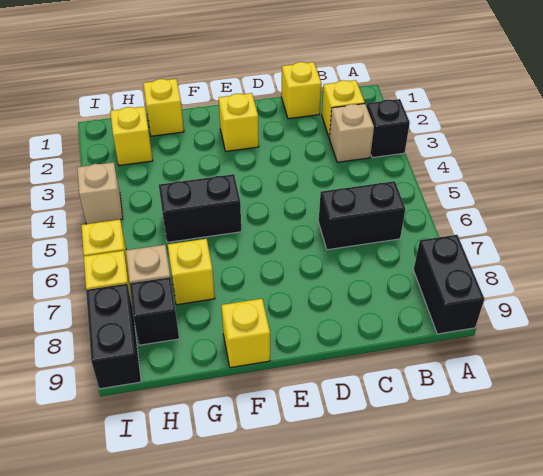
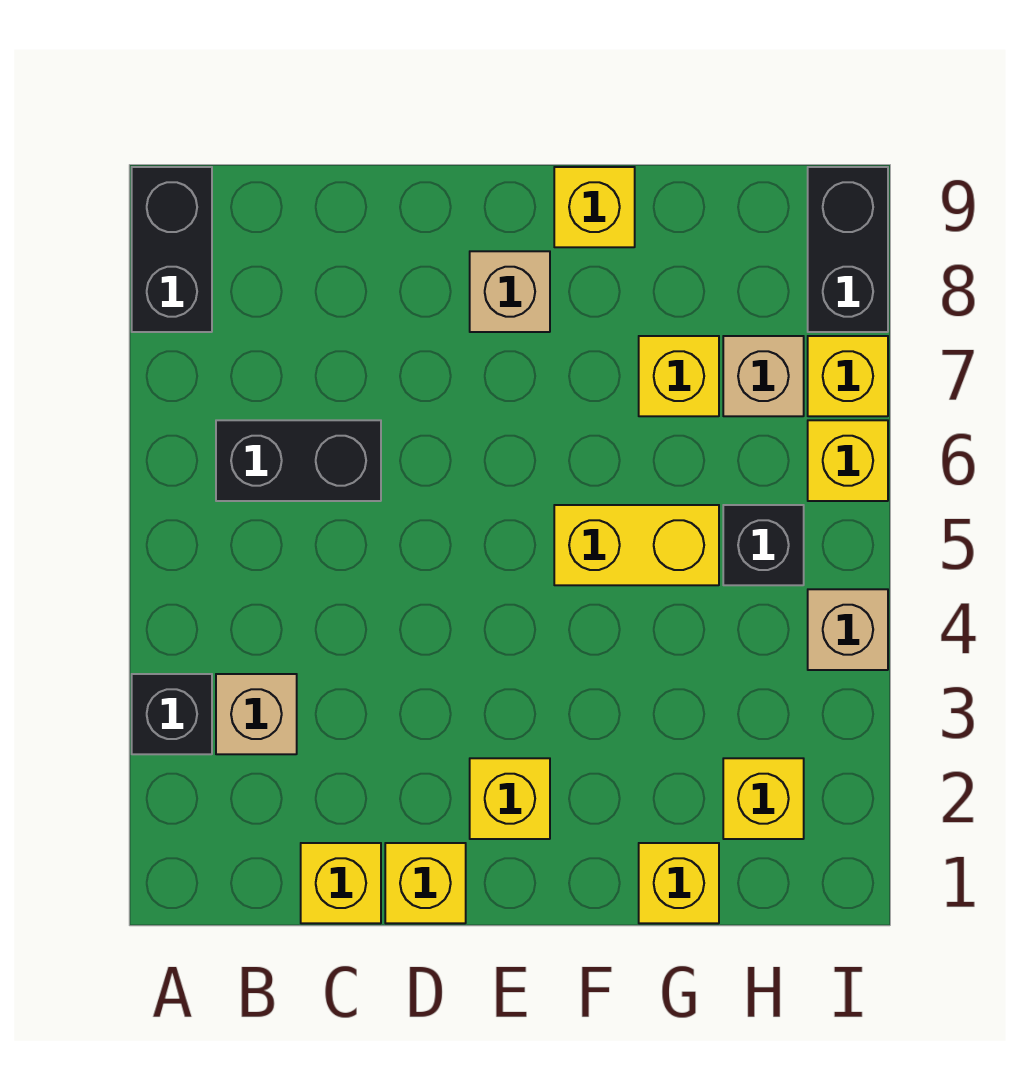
yellow 1x1 brick [322,80,365,138] -> yellow 1x1 brick moved to [385,843,466,923]
none -> tan 1x1 brick [470,251,550,332]
black 1x2 brick [159,174,241,242] -> yellow 1x2 brick [554,505,719,585]
black 1x1 brick [130,277,179,345] -> black 1x1 brick moved to [723,505,804,585]

